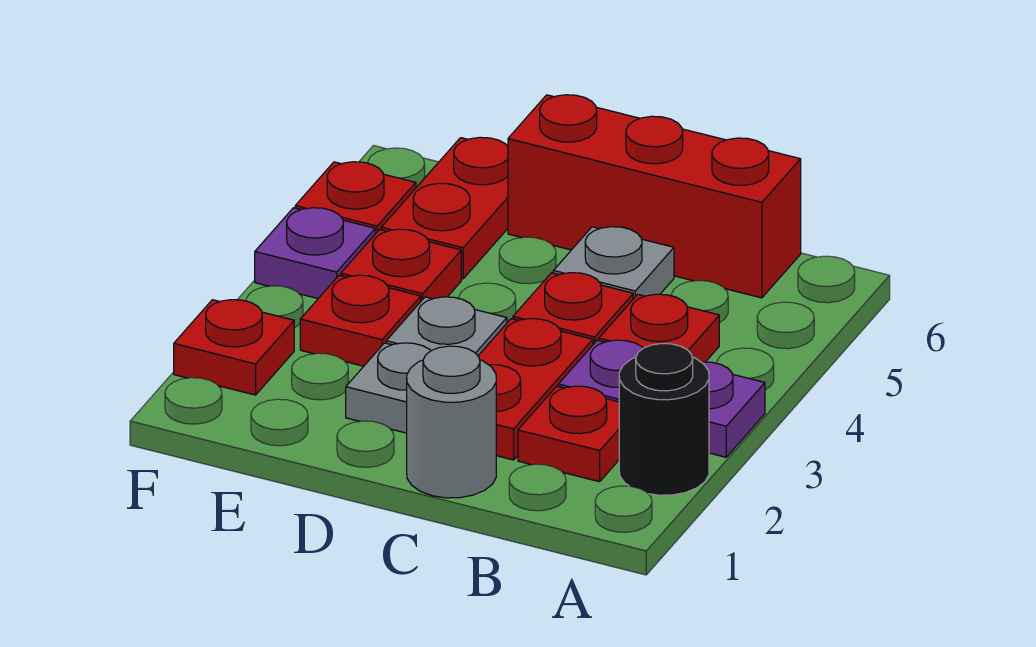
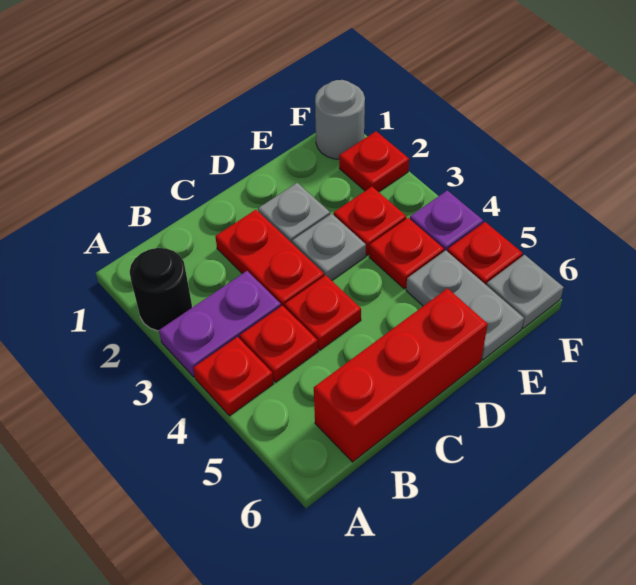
red 1x1 plate [518,386,619,482] -> red 1x1 plate moved to [193,337,273,416]
grey 1x1 round brick [407,346,496,498] -> grey 1x1 round brick moved to [315,80,365,159]
grey 1x1 plate [553,227,674,299] -> grey 1x1 plate moved to [487,255,564,328]
red 1x2 plate [381,137,508,279] -> grey 1x2 plate [406,250,524,360]

